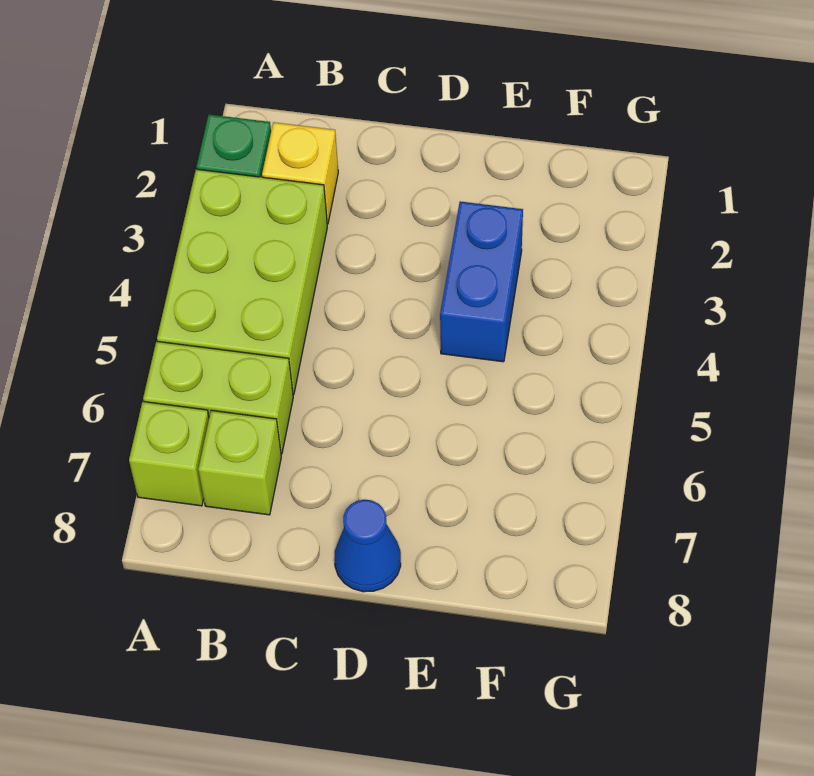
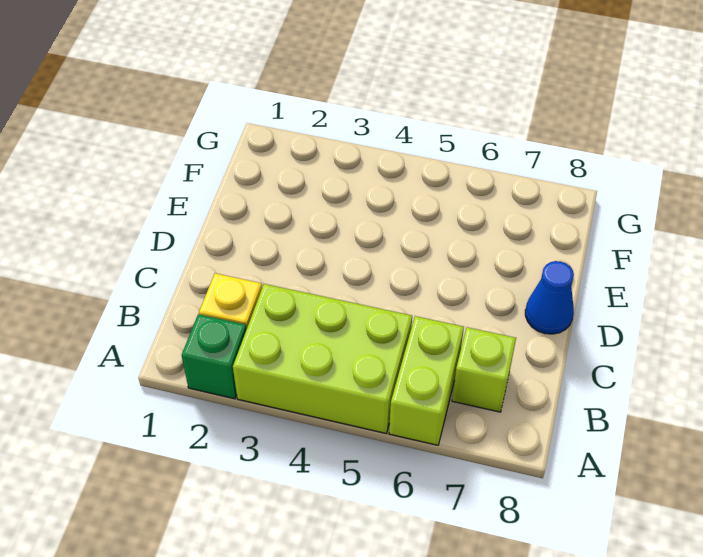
lime 1x1 brick [129,402,209,506] -> none
blue 1x2 brick [440,202,523,362] -> none

